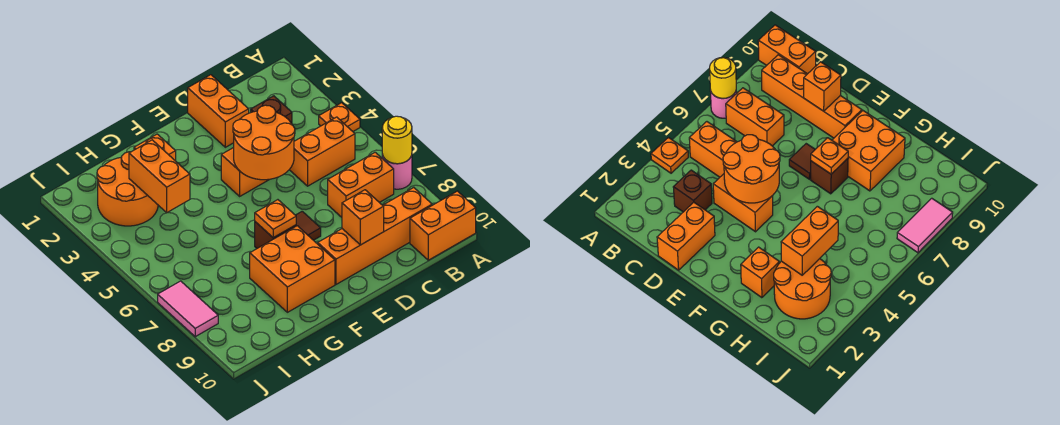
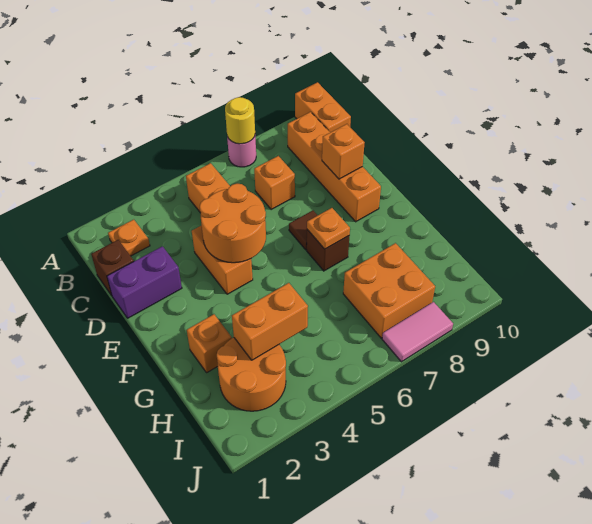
orange 1x1 plate [319,103,360,131] -> orange 1x1 plate moved to [108,220,150,256]
orange 1x2 brick [328,152,394,217] -> orange 1x1 brick [254,156,295,209]
brown 1x1 brick [251,96,292,124] -> brown 1x1 brick moved to [91,240,134,296]
orange 1x2 brick [188,75,249,147] -> purple 1x2 brick [107,246,182,318]
orange 2x2 brick [250,226,335,312] -> orange 2x2 brick moved to [343,243,435,338]

